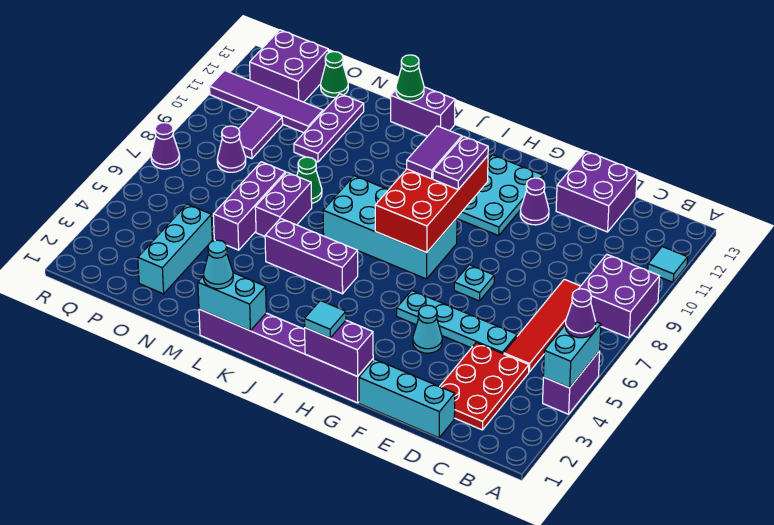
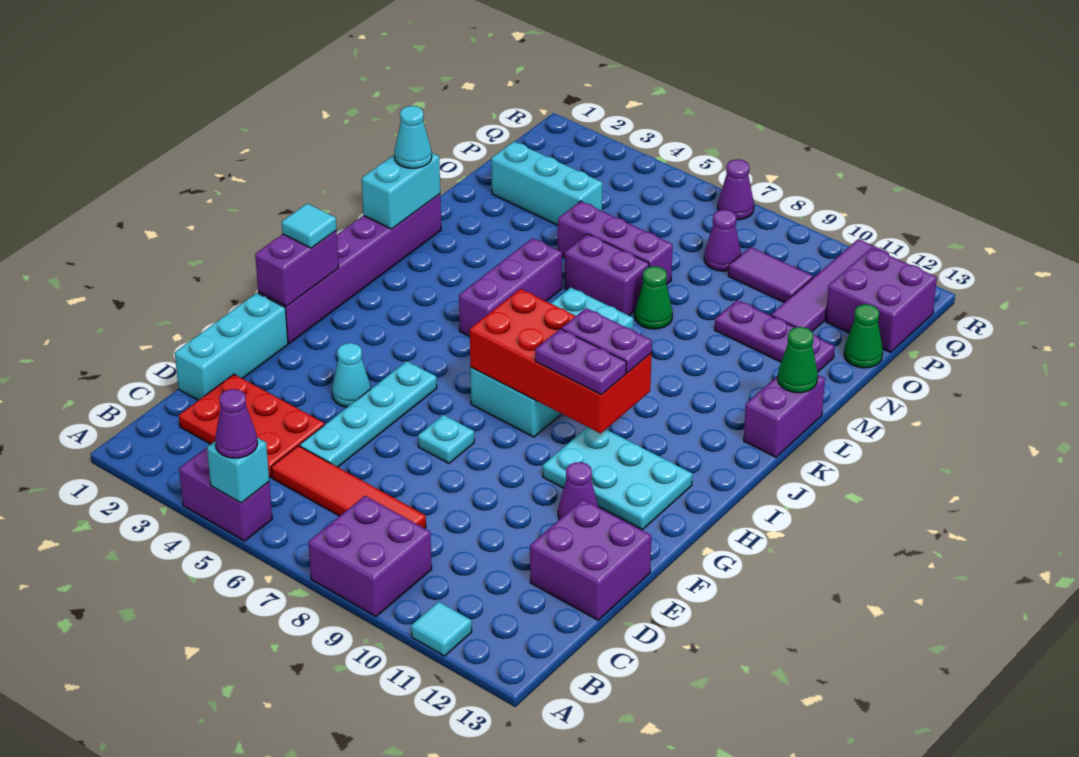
cyan 1x2 brick [543,322,601,388] -> cyan 1x1 brick [207,438,269,503]
purple 1x2 tile [407,126,462,179] -> purple 1x2 plate [562,308,652,373]

